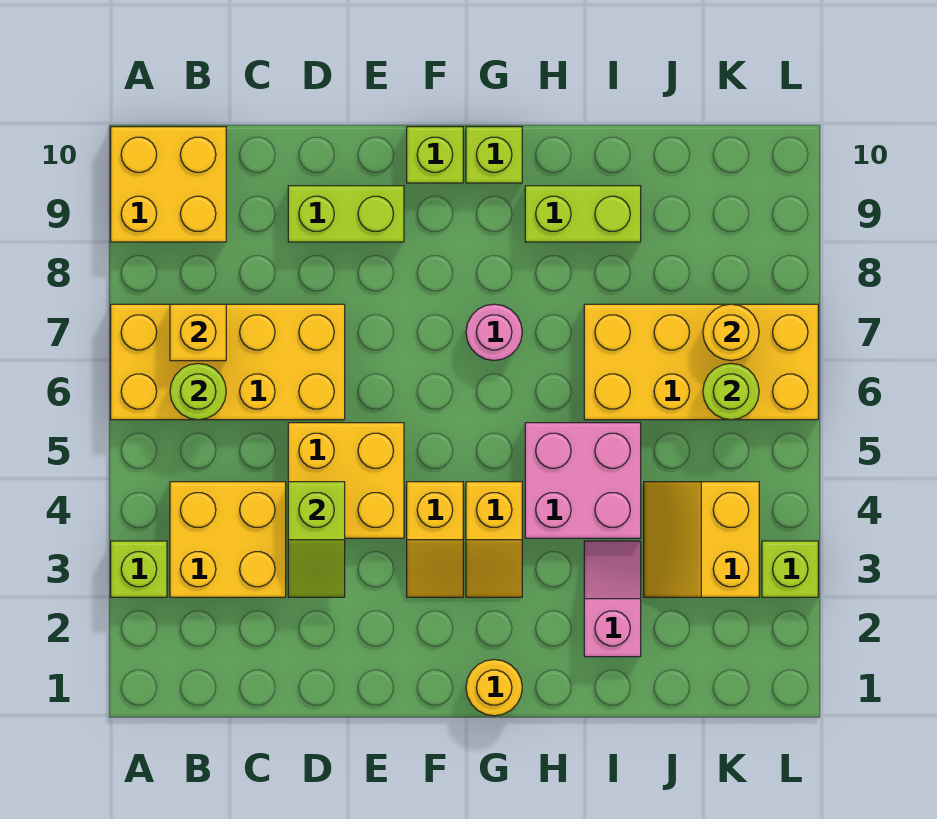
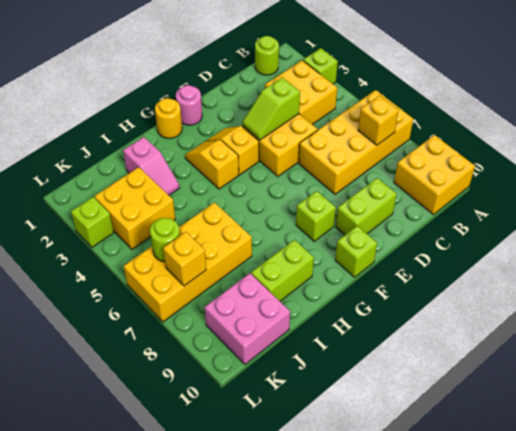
lime 1x1 round brick [170,363,226,420] -> lime 1x1 round brick moved to [255,36,279,75]
lime 1x2 slope [288,482,345,597] -> lime 1x2 slope turned to [243,77,300,140]
pink 1x1 round brick [466,304,522,361] -> pink 1x1 round brick moved to [176,85,202,125]
lime 1x1 brick [466,127,522,183] -> lime 1x1 brick moved to [296,191,336,241]
pink 2x2 brick [525,423,641,538] -> pink 2x2 brick moved to [205,273,290,364]
yellow 2x2 slope [644,482,759,597] -> yellow 2x2 brick [94,167,175,249]
yellow 1x1 round brick [703,304,759,360] -> yellow 1x1 brick [163,232,206,286]

